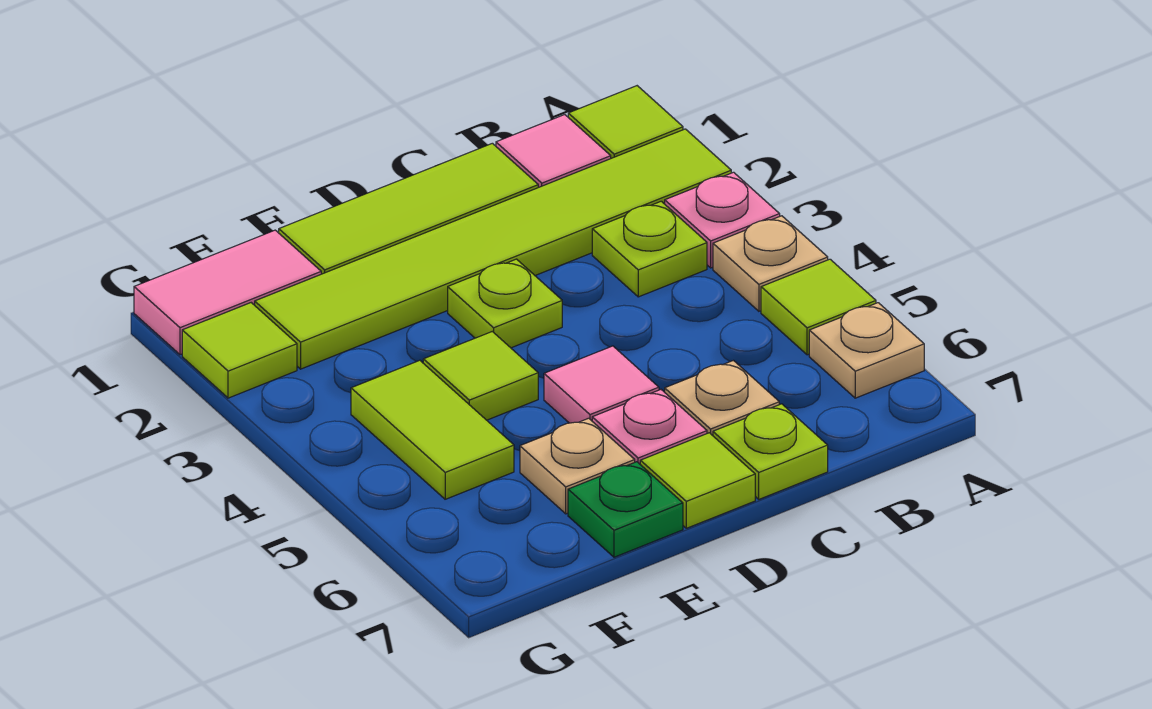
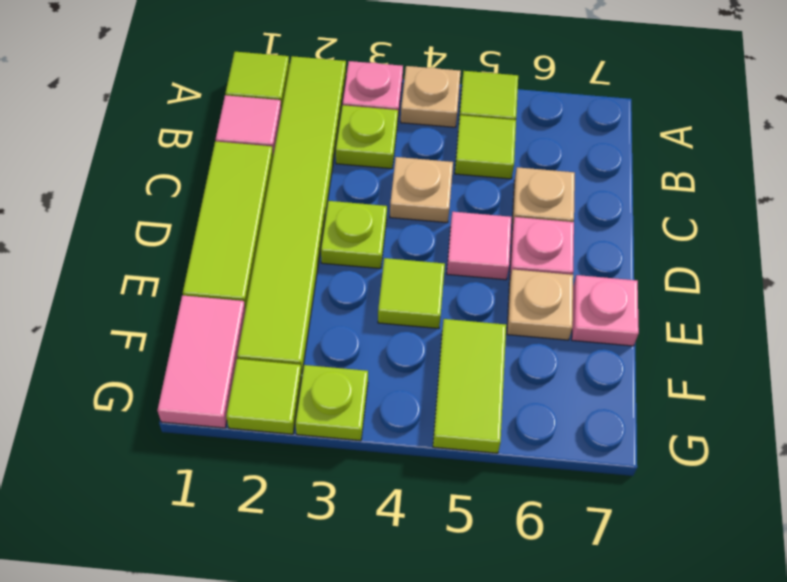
tan 1x1 plate [809,303,924,398] -> tan 1x1 plate moved to [390,157,453,223]
lime 1x1 plate [713,404,828,499] -> lime 1x1 plate moved to [295,365,368,441]
lime 1x1 tile [640,433,755,528] -> lime 1x1 tile moved to [455,115,516,179]
green 1x1 plate [568,462,683,557] -> pink 1x1 plate [572,275,639,346]
lime 1x2 tile [351,360,514,499] -> lime 1x2 tile turned to [433,319,506,453]

